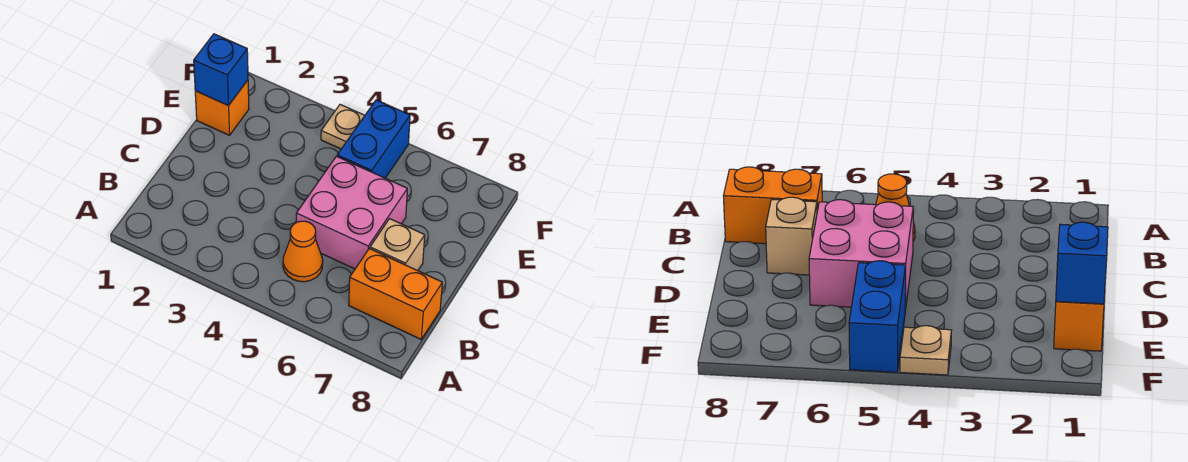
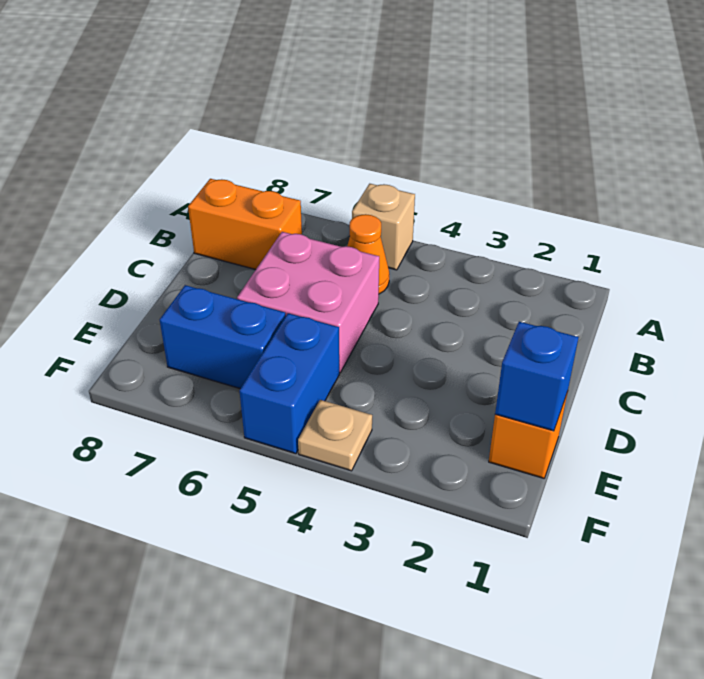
tan 1x1 brick [370,219,425,271] -> tan 1x1 brick moved to [352,184,415,270]
none -> blue 1x2 brick [160,285,286,389]

